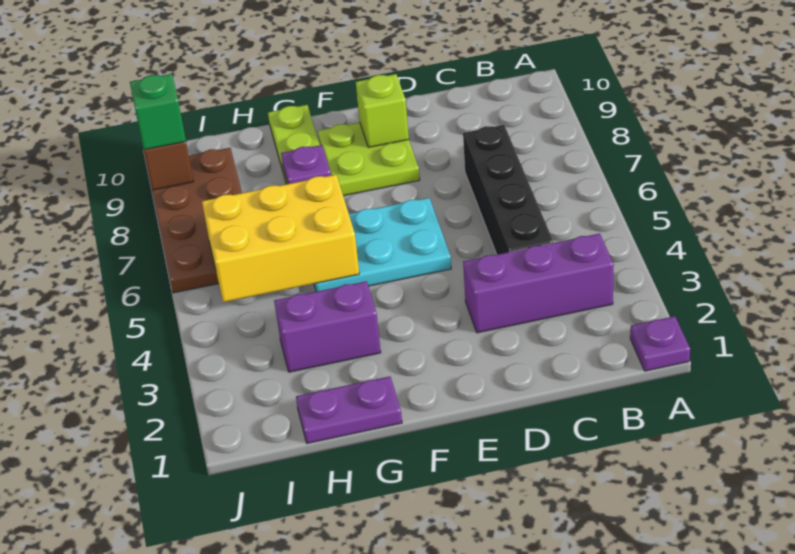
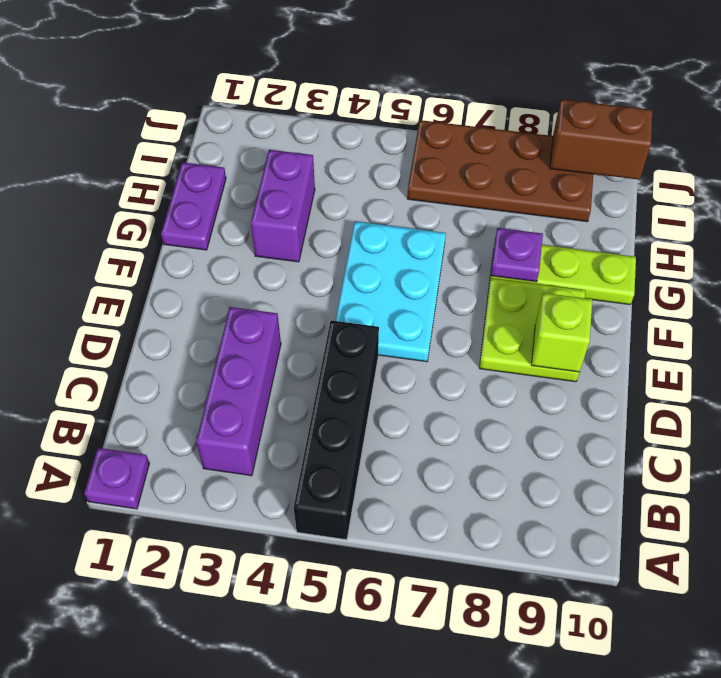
black 1x4 brick [463,125,553,254] -> black 1x4 brick turned to [294,320,379,540]
yellow 2x3 brick [202,175,359,302] -> none
green 1x1 brick [130,74,186,150] -> none

